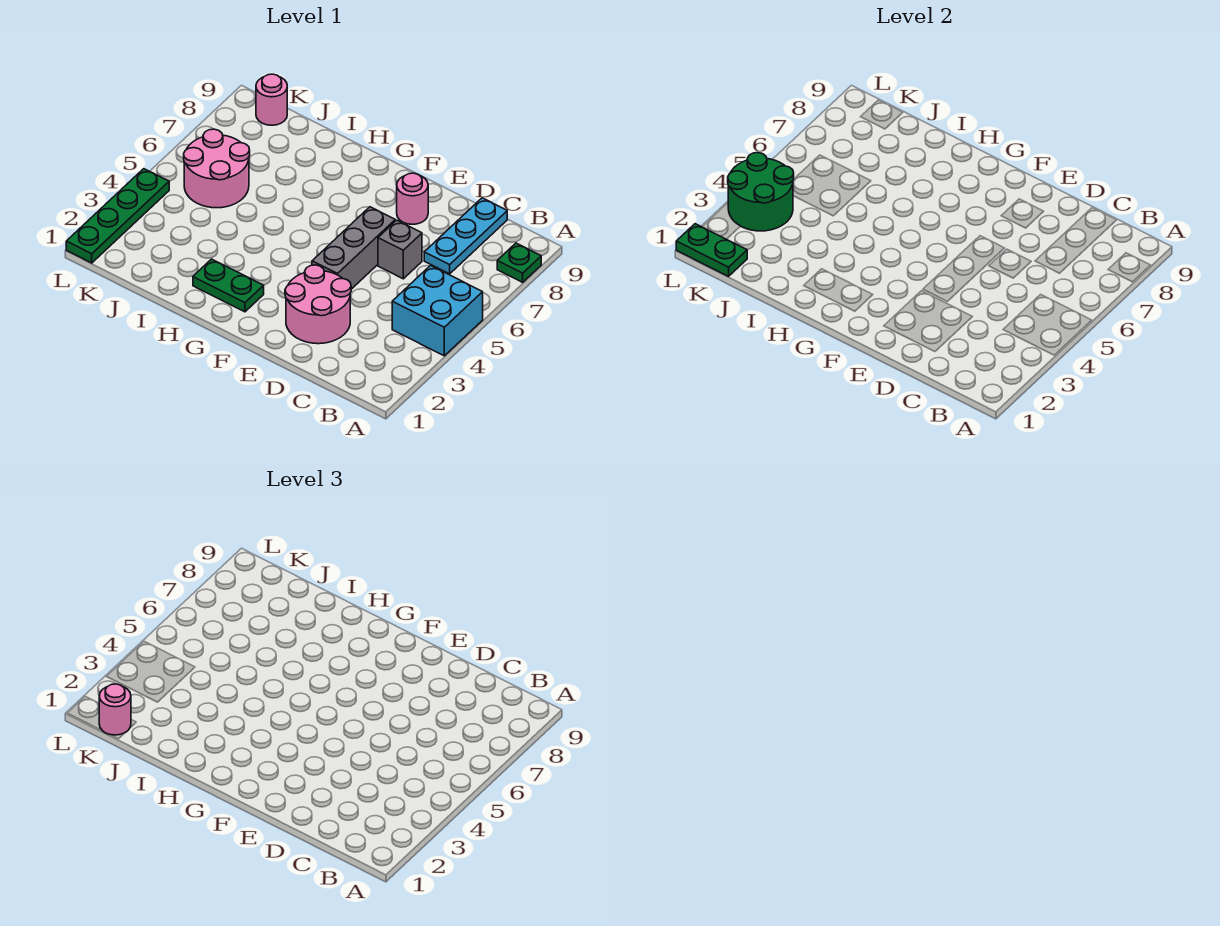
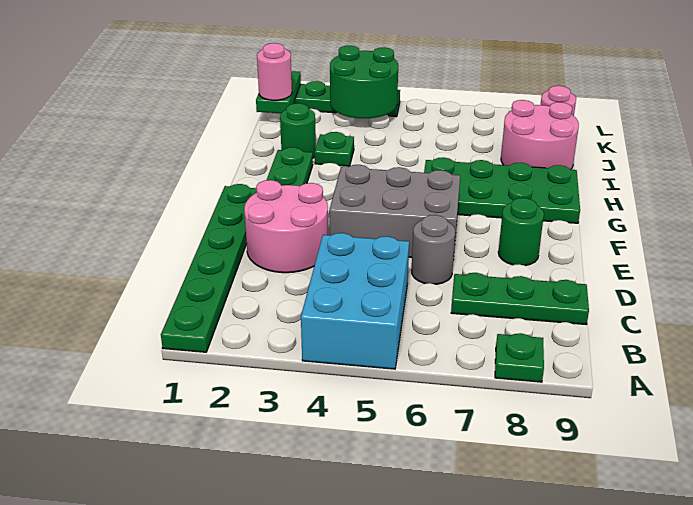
none -> green 1x6 plate [161,184,257,352]
cyan 2x2 brick [392,266,483,356] -> cyan 2x3 brick [301,233,409,369]
cyan 1x3 plate [424,198,507,274] -> green 1x3 plate [451,273,589,324]
grey 1x1 brick [378,220,422,279] -> grey 1x1 round brick [411,215,455,284]
grey 1x3 brick [312,207,395,289] -> grey 2x3 brick [330,165,460,260]
pink 1x1 round brick [397,173,428,224] -> green 1x1 round brick [498,198,544,266]
none -> green 2x4 plate [424,157,580,223]
none -> green 1x1 round brick [280,103,316,158]
none -> green 1x1 plate [315,132,354,166]
pink 2x2 round brick [184,129,250,208] -> pink 2x2 round brick moved to [501,100,579,170]

